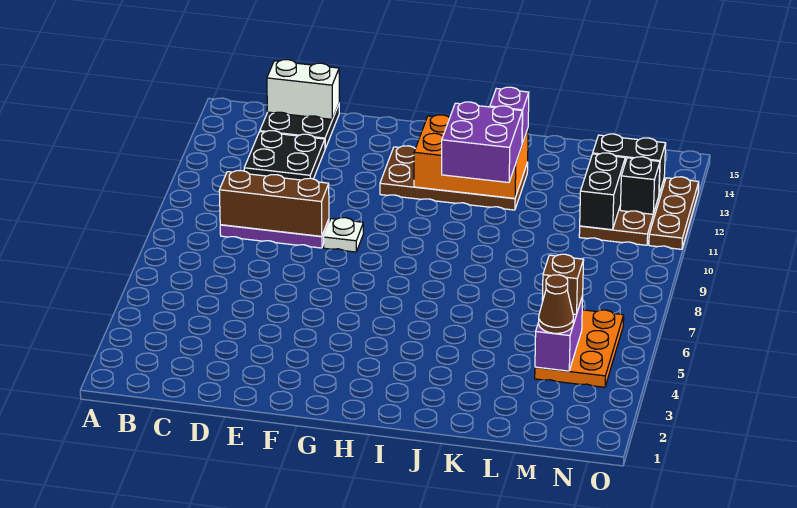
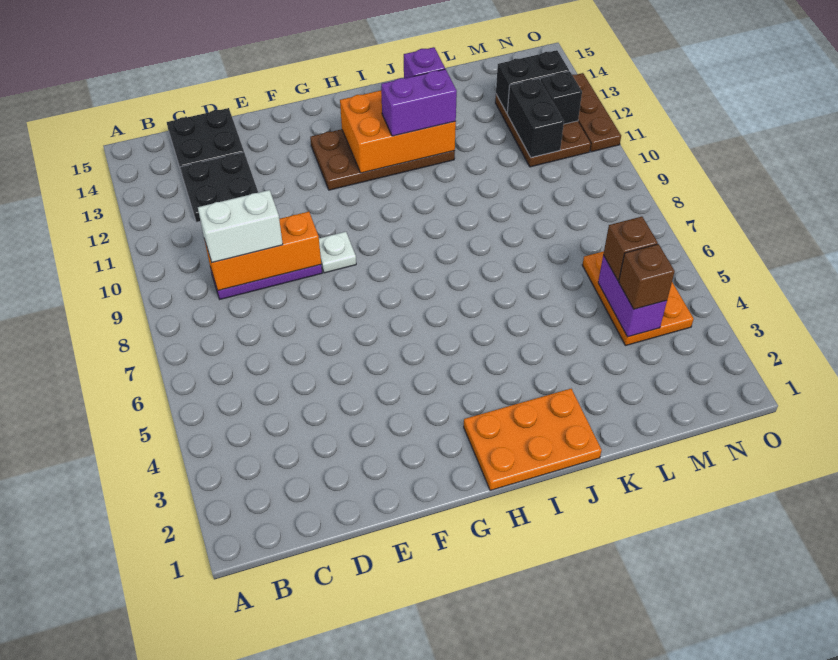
brown 1x3 brick [219,171,329,236] -> orange 1x3 brick [204,212,321,291]
white 1x2 brick [267,60,339,119] -> white 1x2 brick moved to [198,190,283,262]
none -> orange 2x3 plate [464,389,602,491]
purple 2x2 brick [442,102,522,183] -> purple 1x2 brick [381,69,457,136]
brown 1x1 cone [539,275,573,333] -> brown 1x1 brick [619,244,675,309]

